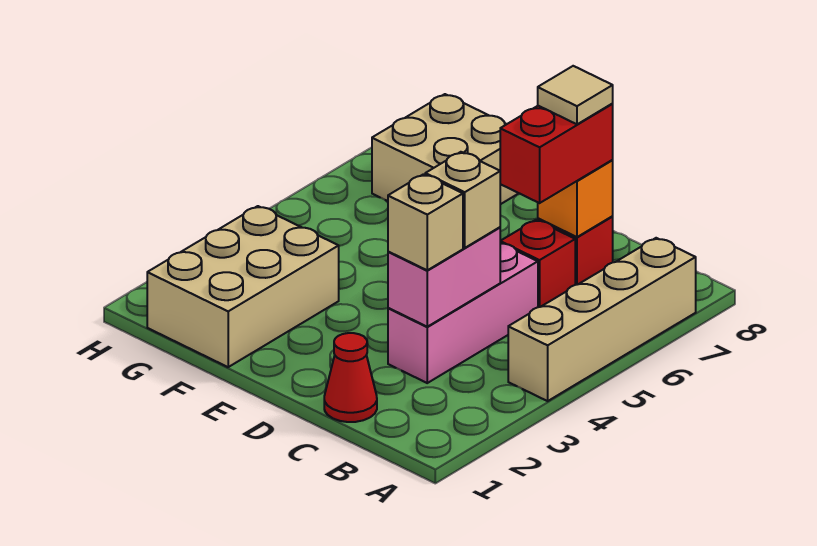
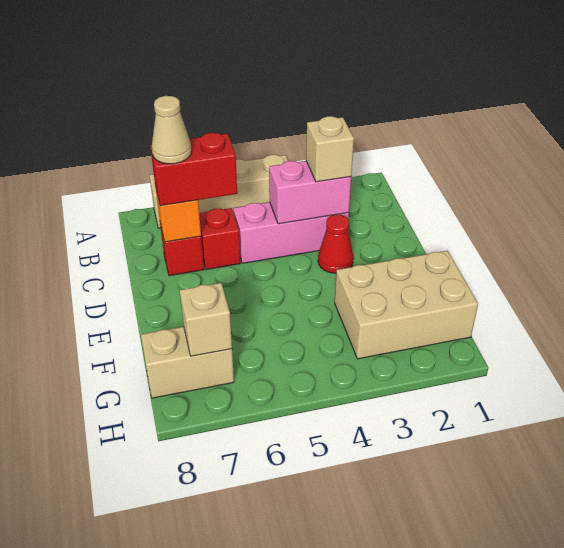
red 1x1 cone [324,333,377,422] -> red 1x1 cone moved to [318,214,353,273]
tan 1x1 brick [425,152,500,248] -> tan 1x1 brick moved to [180,283,232,356]
tan 1x1 tile [538,66,613,124] -> tan 1x1 cone [152,96,192,164]
tan 2x2 brick [372,94,519,204] -> tan 1x2 brick [141,327,234,398]

